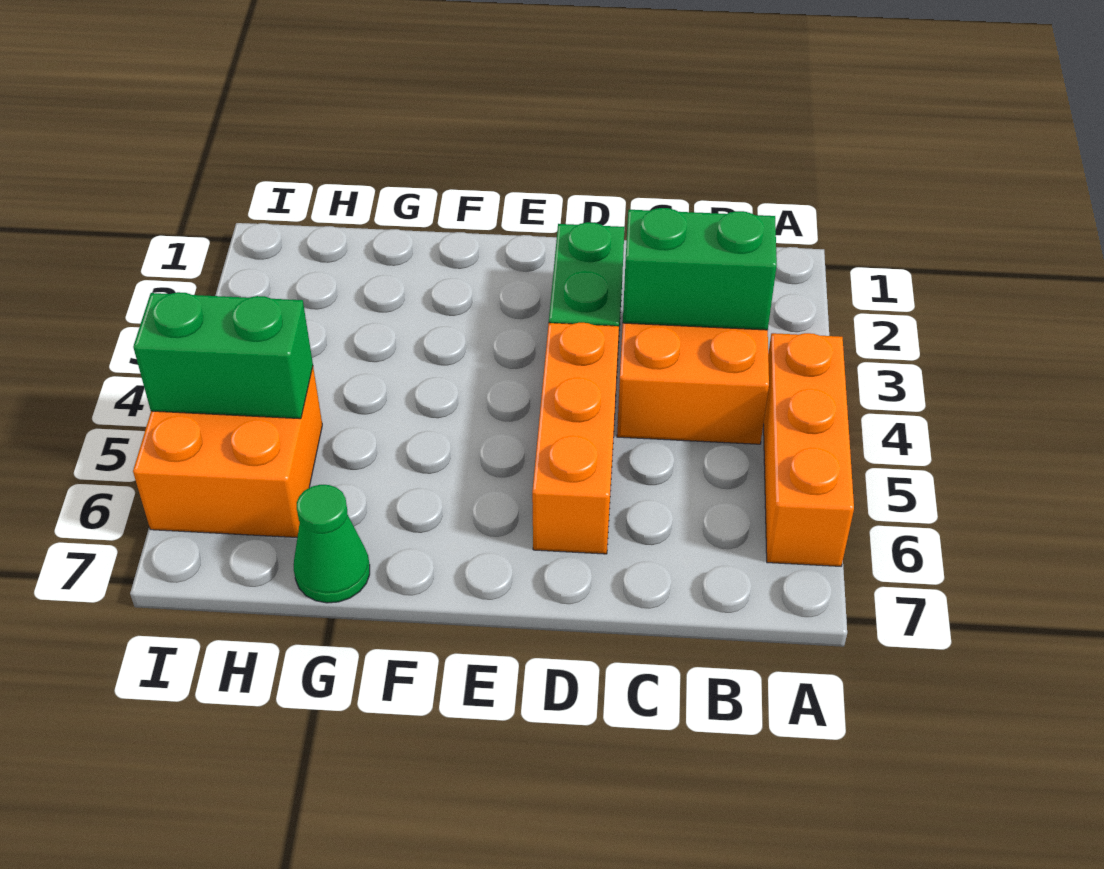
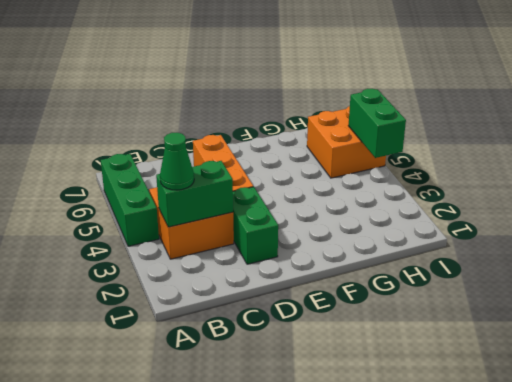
orange 1x3 brick [764,333,854,566] -> green 1x3 brick [101,154,159,246]
green 1x1 cone [294,485,370,603] -> green 1x1 cone moved to [160,133,194,190]
green 1x2 brick [133,292,313,419] -> green 1x2 brick turned to [348,89,406,158]

